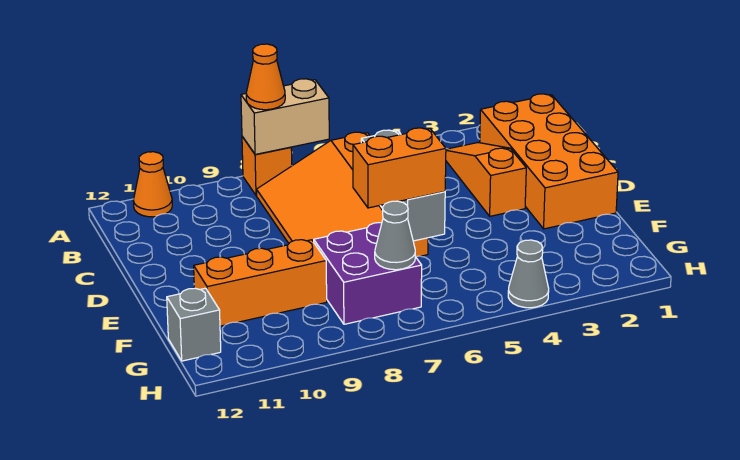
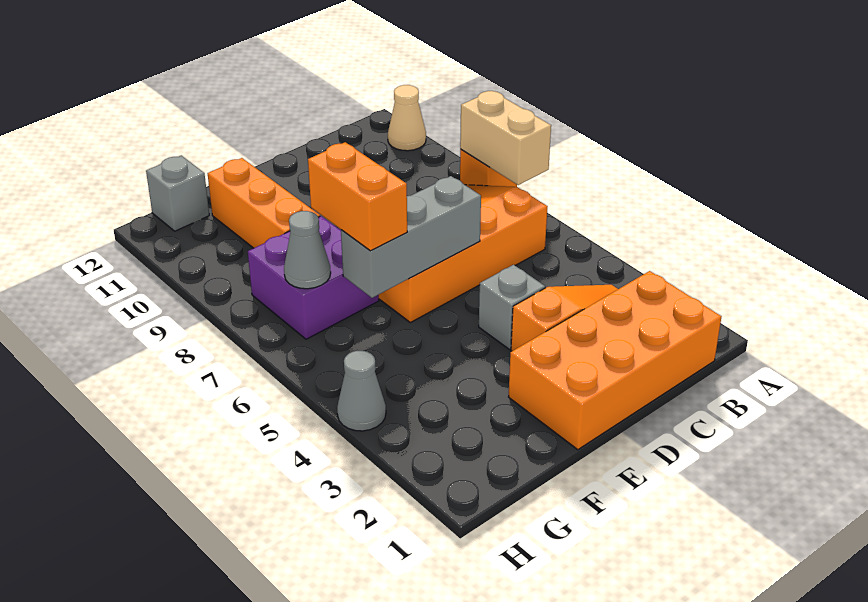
orange 1x1 cone [246,44,285,110] -> none
orange 1x1 cone [133,152,172,217] -> tan 1x1 cone [388,85,426,151]
none -> grey 1x1 brick [479,265,545,349]

